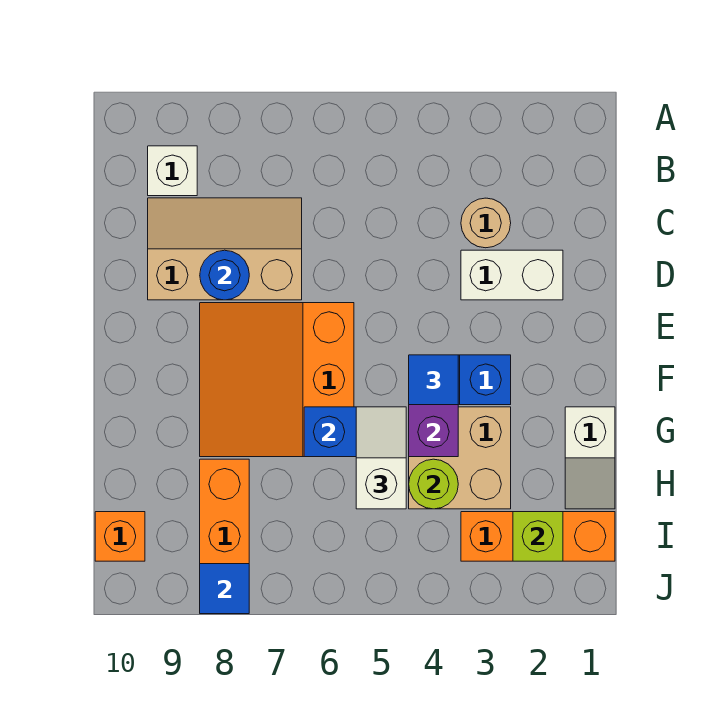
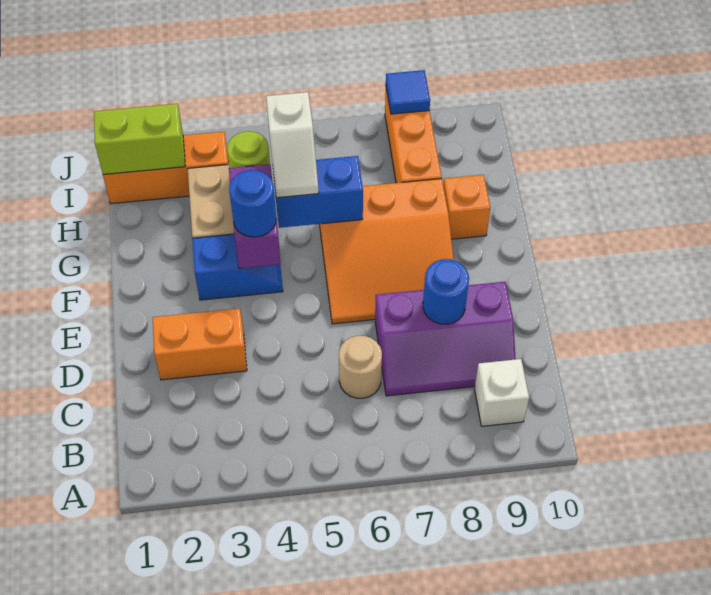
tan 1x1 round brick [461,198,511,248] -> tan 1x1 round brick moved to [339,336,382,398]
tan 2x3 slope [148,198,302,300] -> purple 2x3 slope [375,282,516,396]
white 1x2 brick [461,250,563,300] -> orange 1x2 brick [153,308,247,380]
orange 3x3 slope [200,303,354,457] -> orange 3x3 slope turned to [319,179,454,324]
blue 1x1 tile [409,355,458,405] -> blue 1x1 round brick [229,170,276,237]
white 1x2 slope [565,407,615,509] -> none
lime 1x1 brick [513,512,563,561] -> lime 1x2 brick [94,104,185,175]
orange 1x1 brick [95,512,145,561] -> orange 1x1 brick moved to [443,175,490,239]

